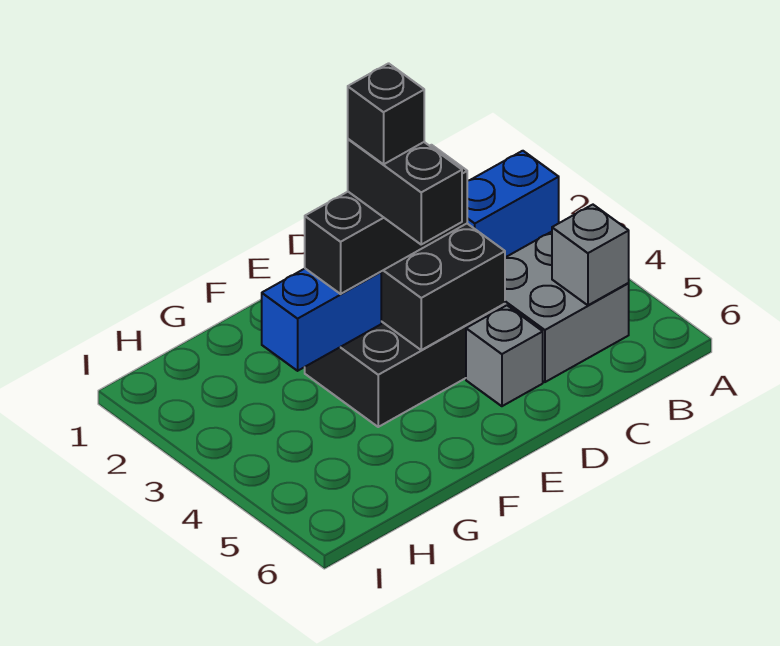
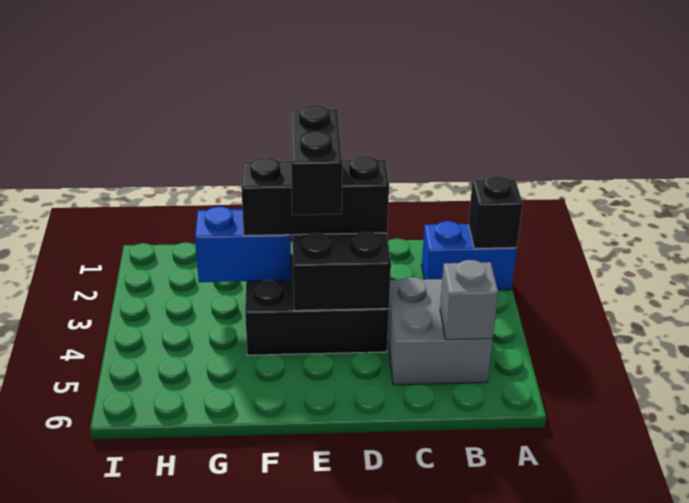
grey 1x1 brick [466,305,543,406] -> none
black 1x1 brick [348,63,424,164] -> black 1x1 brick moved to [468,176,523,249]

